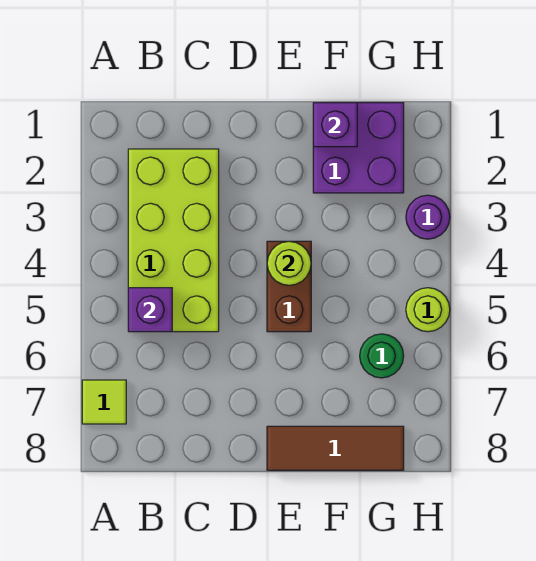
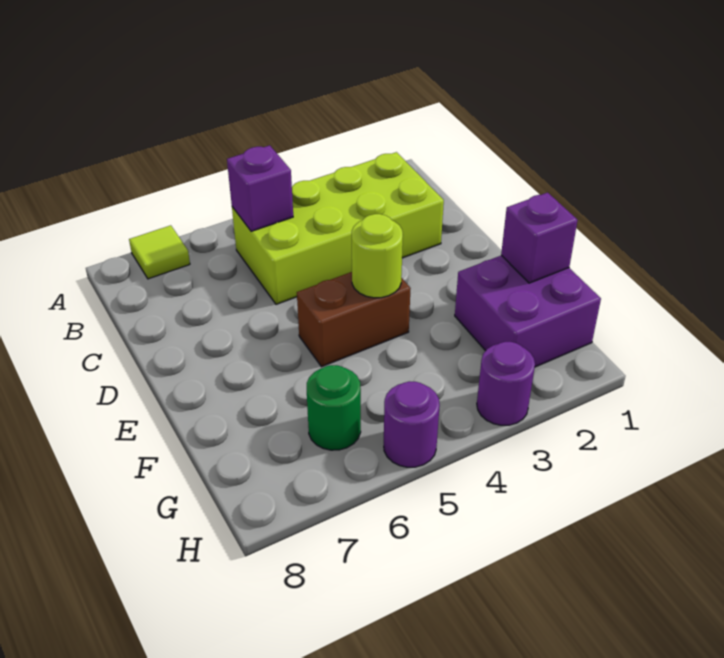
brown 1x3 tile [267,426,404,470] -> none
lime 1x1 round brick [406,288,450,332] -> purple 1x1 round brick [384,381,440,467]

